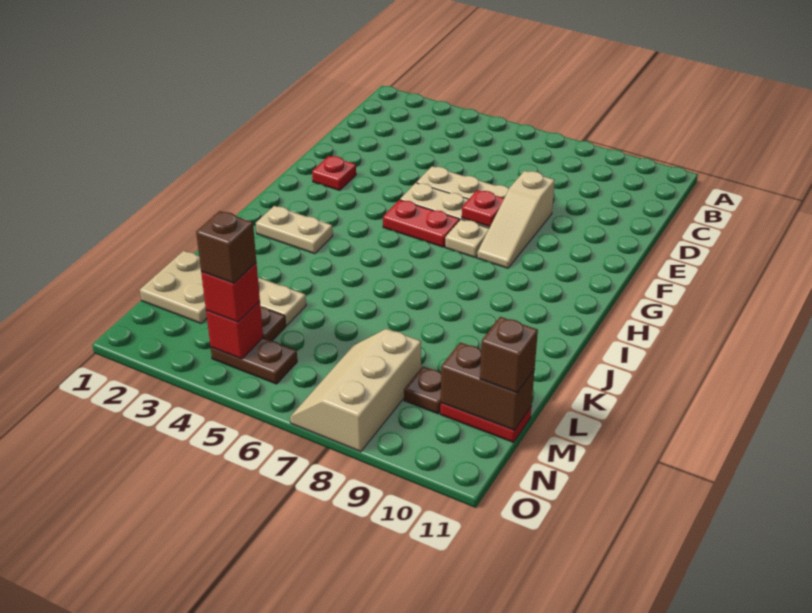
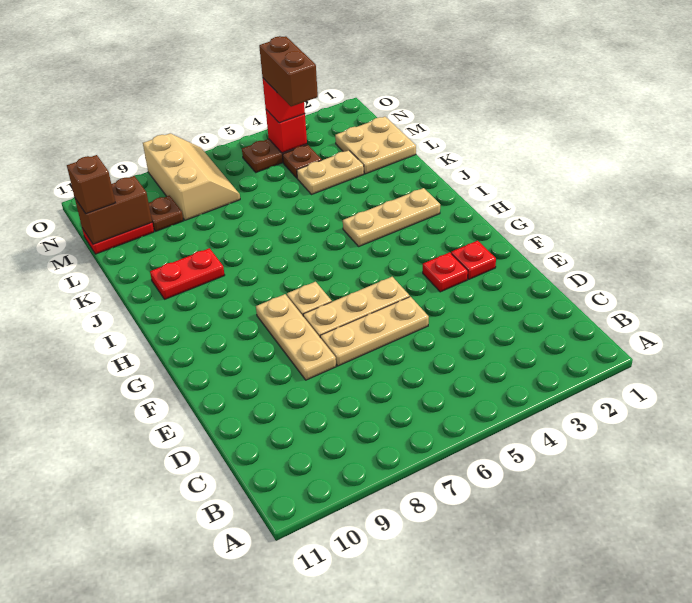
tan 1x3 slope [477,171,555,268] -> tan 1x3 plate [256,294,336,380]
red 1x1 plate [462,190,504,227] -> red 1x1 plate moved to [423,252,468,292]
red 1x2 plate [383,200,459,247] -> red 1x2 plate moved to [150,248,225,299]
tan 1x2 plate [256,206,333,254] -> tan 1x3 plate [343,188,440,246]
brown 1x1 brick [196,211,256,283] -> brown 1x2 brick [259,36,318,107]

